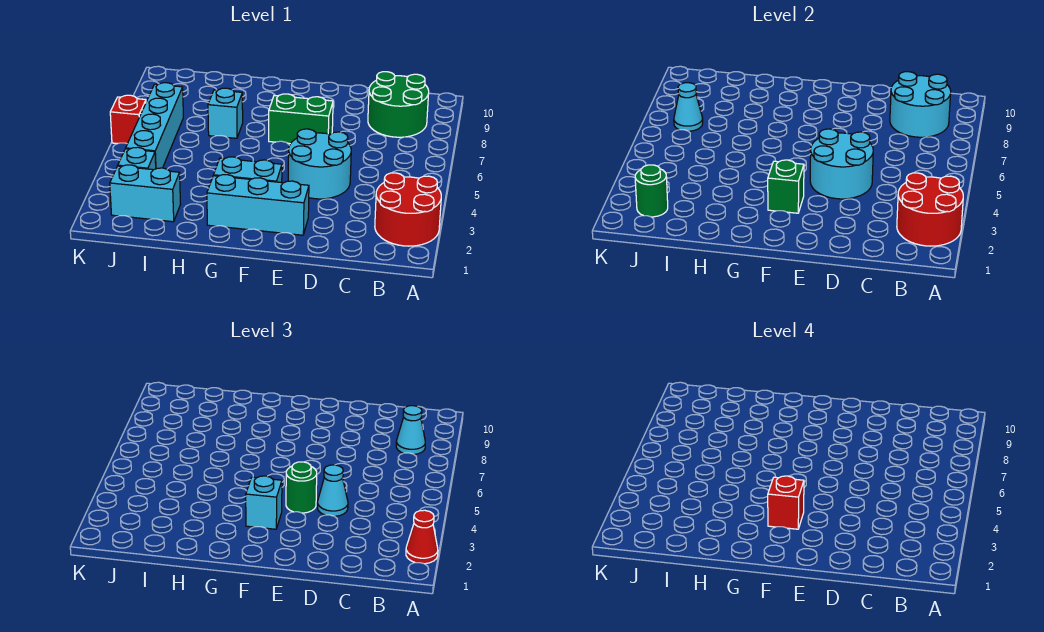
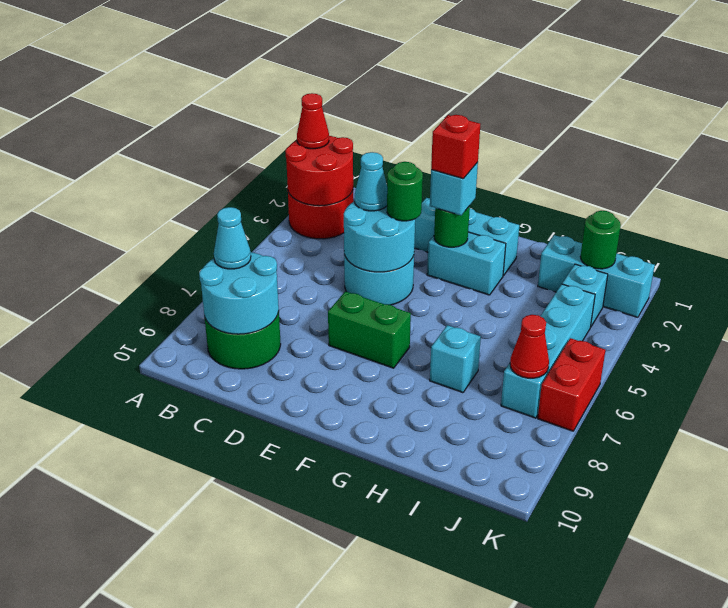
green 1x1 brick [768,160,804,213] -> green 1x1 round brick [434,206,470,247]
cyan 1x2 brick [110,165,180,222] -> cyan 1x3 brick [538,235,655,317]
cyan 1x1 cone [674,83,703,131] -> red 1x1 cone [510,315,549,378]
red 1x1 brick [110,95,146,144] -> red 1x2 brick [538,338,605,431]

